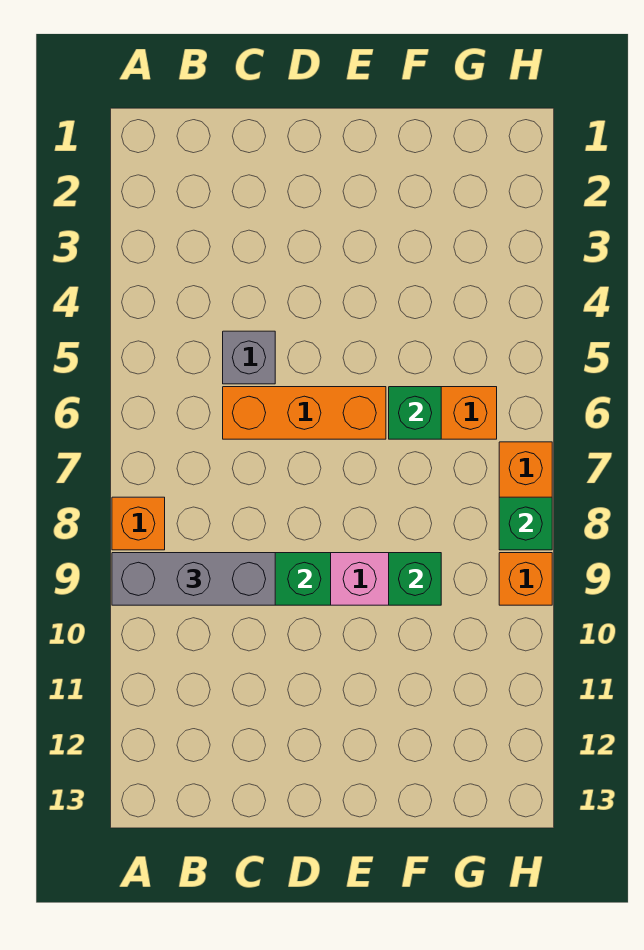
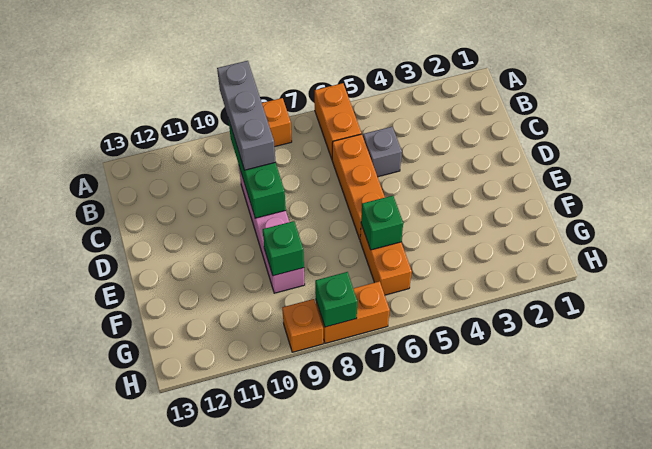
none -> orange 1x2 brick [315,83,361,159]

